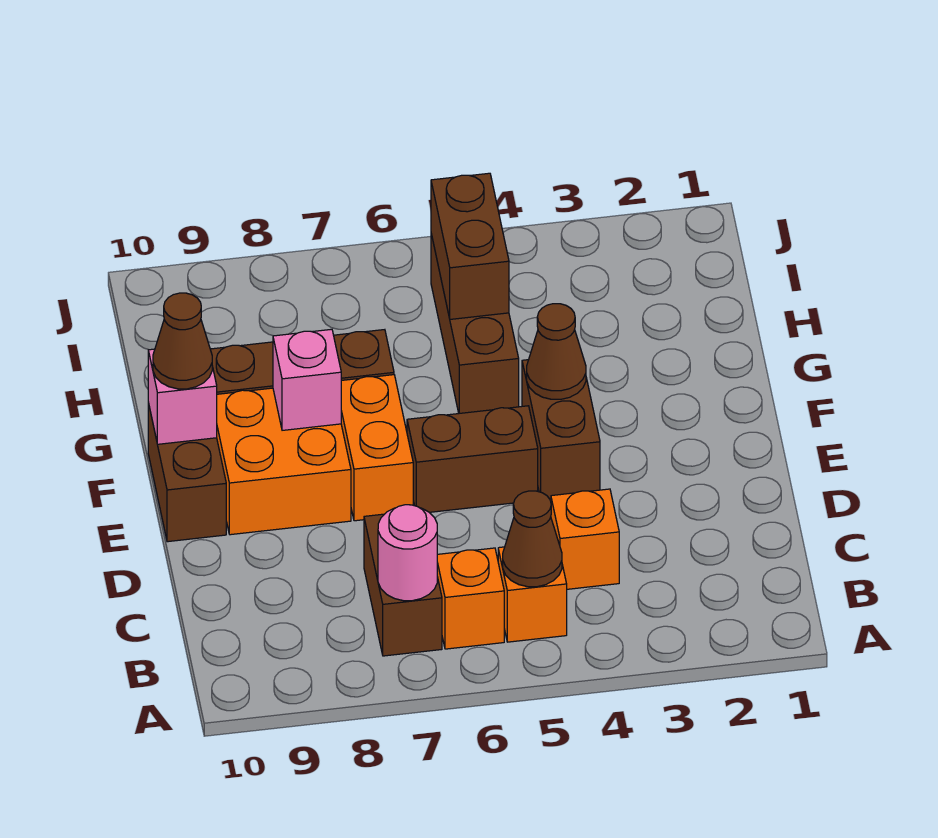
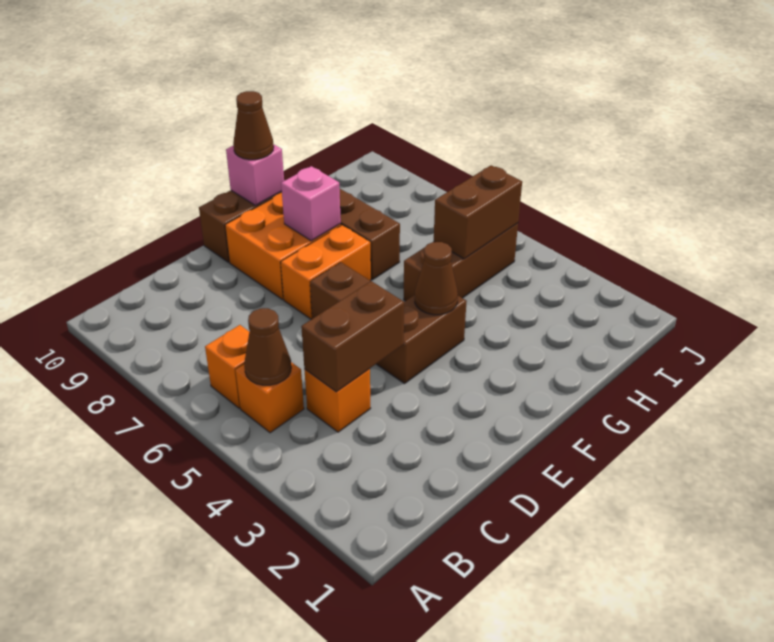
brown 1x2 brick [364,514,442,656] -> brown 1x2 brick moved to [301,281,404,392]
pink 1x1 round brick [378,505,437,601] -> none

